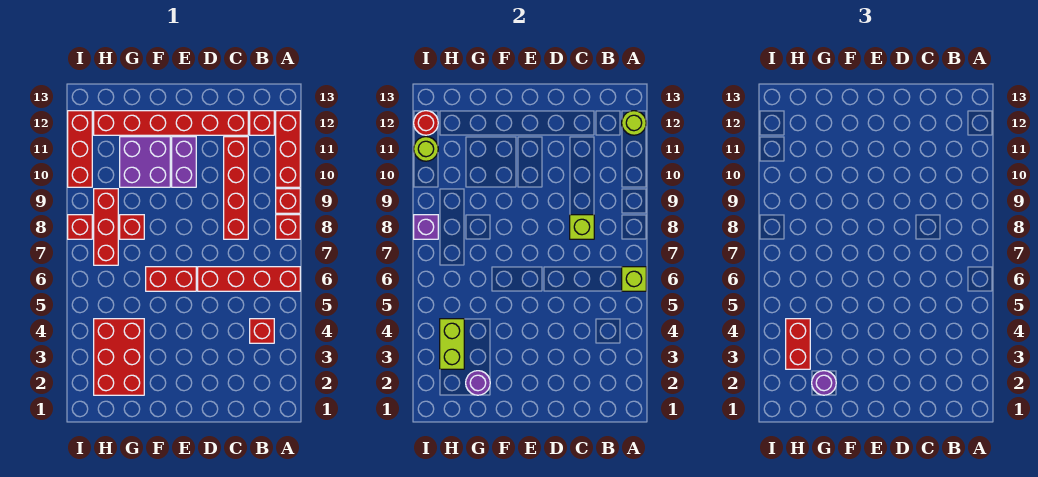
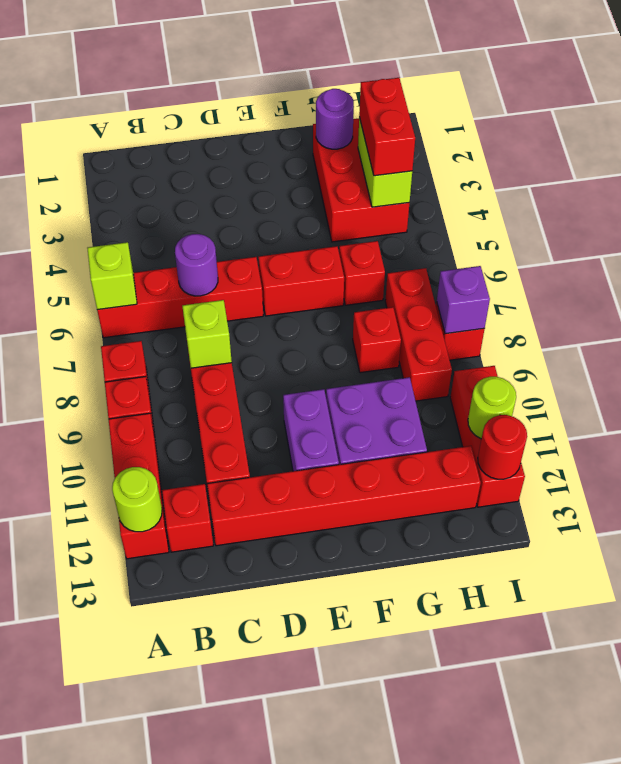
red 1x1 brick [250,319,274,343] -> red 1x1 brick moved to [339,241,385,305]
purple 1x1 round brick [812,371,836,395] -> purple 1x1 round brick moved to [175,234,218,296]

